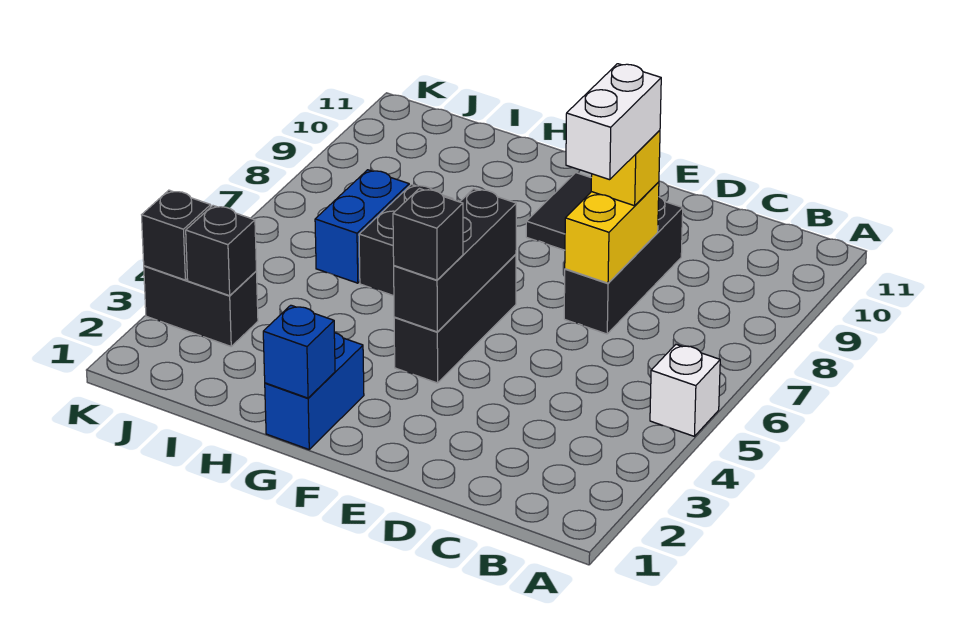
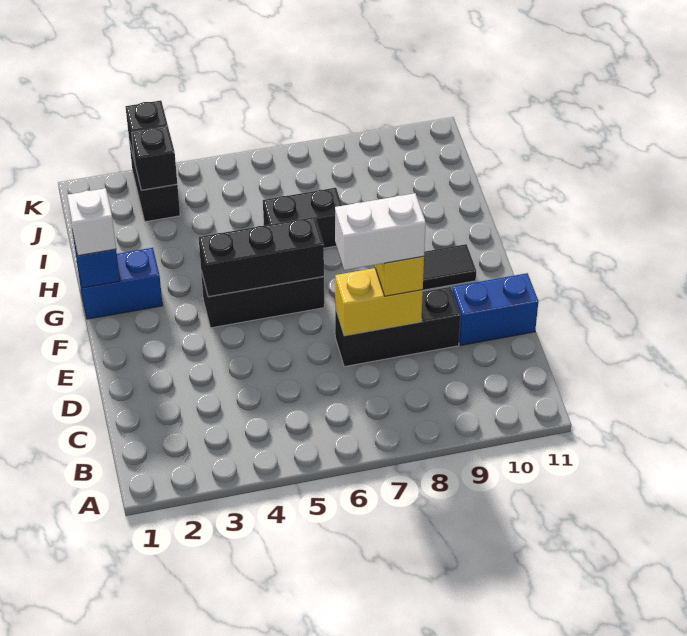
white 1x1 brick [650,344,720,436] -> white 1x1 brick moved to [67,188,116,256]
black 1x1 brick [393,189,463,280] -> none
blue 1x2 brick [315,170,409,283] -> blue 1x2 brick moved to [452,273,538,345]

